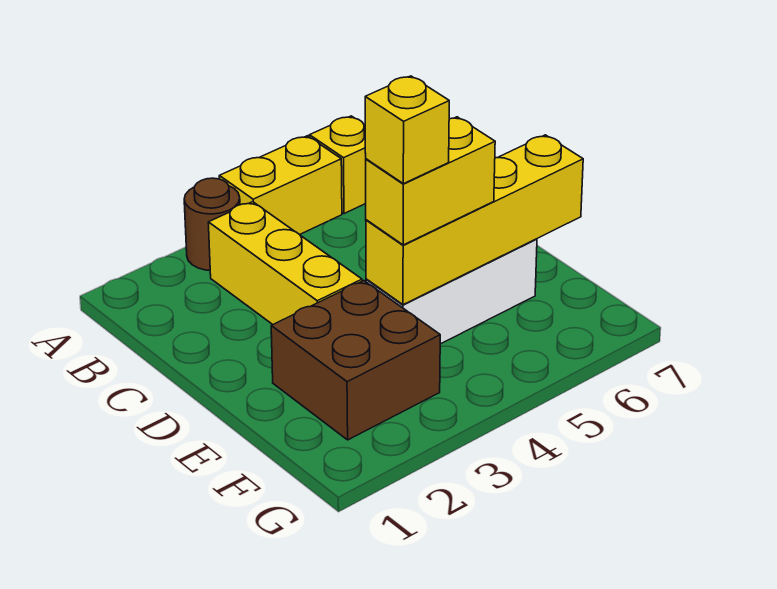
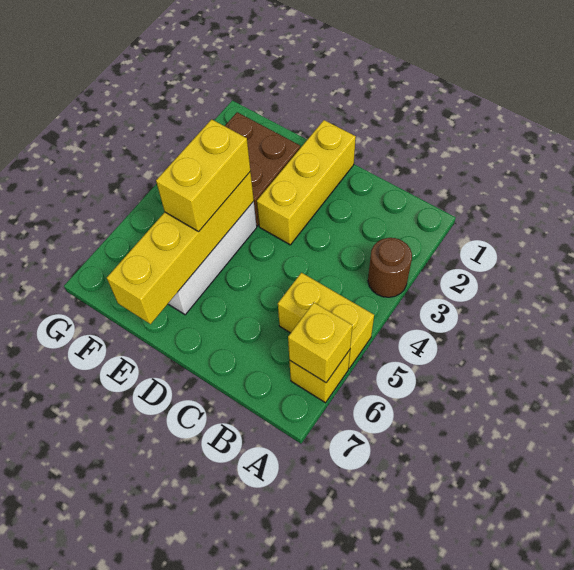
yellow 1x2 brick [219,136,342,235] -> yellow 1x2 brick turned to [278,273,374,368]
yellow 1x3 brick [208,202,362,324] -> yellow 1x3 brick turned to [257,120,356,245]
yellow 1x1 brick [365,76,449,184] -> yellow 1x1 brick moved to [288,303,352,383]

